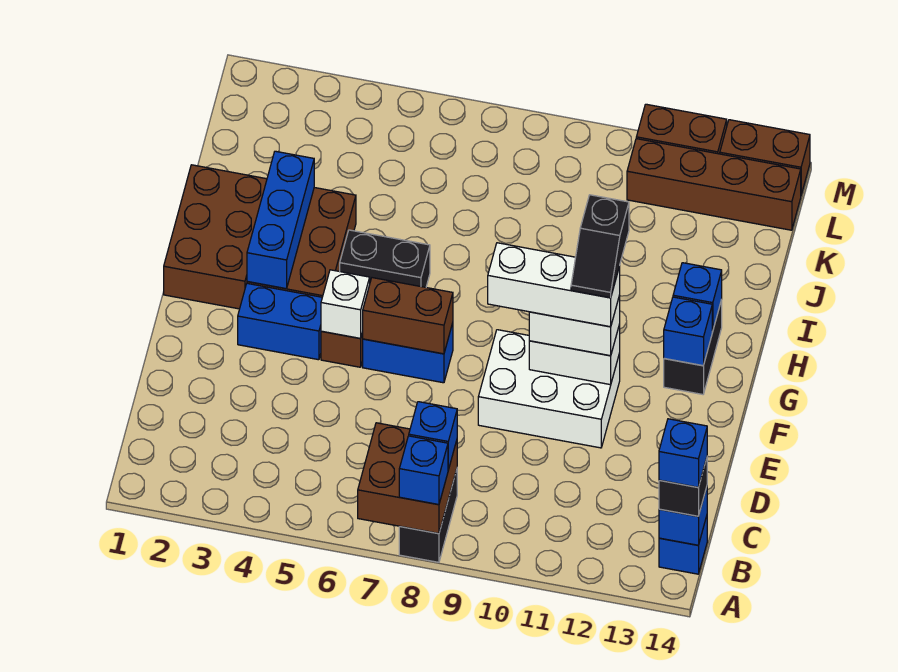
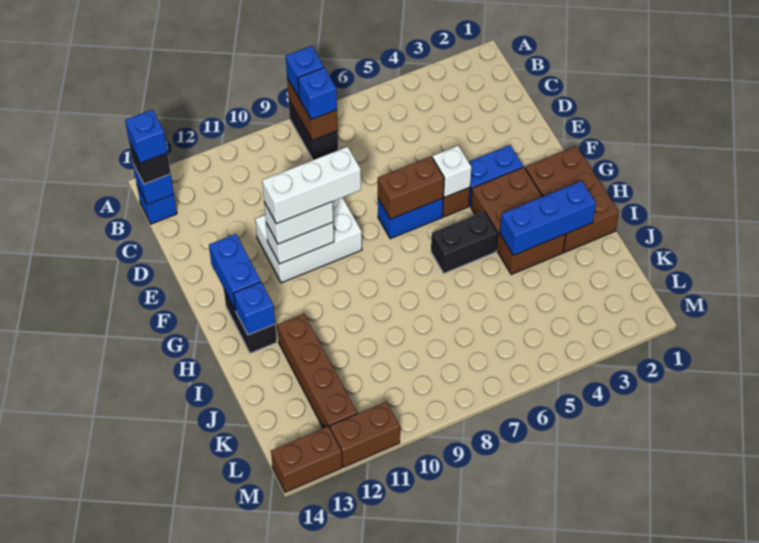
brown 2x2 brick [358,423,457,534] -> brown 1x2 brick [287,78,338,140]
black 1x2 slope [571,195,629,298] -> none
blue 1x3 brick [247,151,314,289] -> blue 1x3 brick turned to [500,181,596,255]
blue 1x1 brick [664,297,712,366] -> blue 1x2 brick [209,234,261,310]
brown 1x4 brick [627,139,801,230] -> brown 1x4 brick turned to [277,314,357,428]

